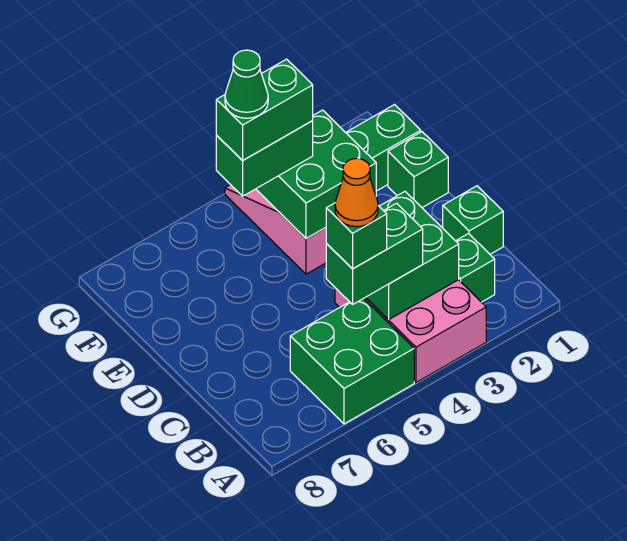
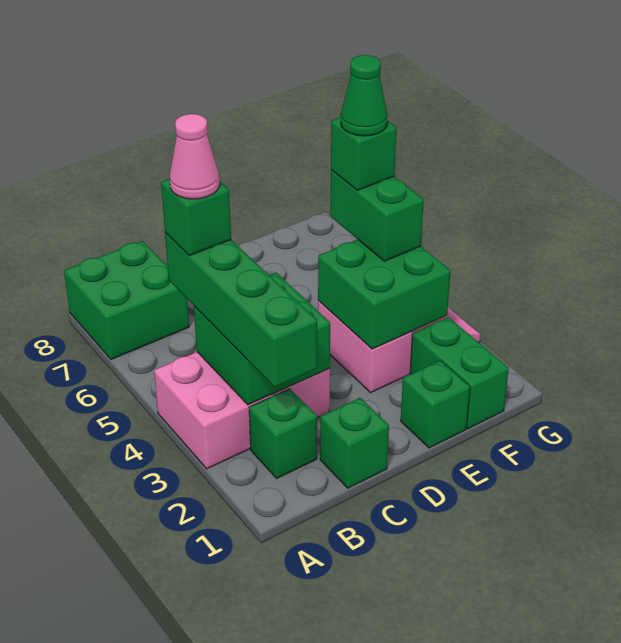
green 2x2 brick [290,298,414,424] -> green 2x2 brick moved to [64,241,189,359]
green 1x2 brick [326,203,423,304] -> green 1x4 brick [165,233,317,387]
orange 1x1 cone [335,159,378,227] -> pink 1x1 cone [170,114,220,199]
green 1x2 brick [216,59,313,161] -> green 1x1 brick [331,117,397,190]

